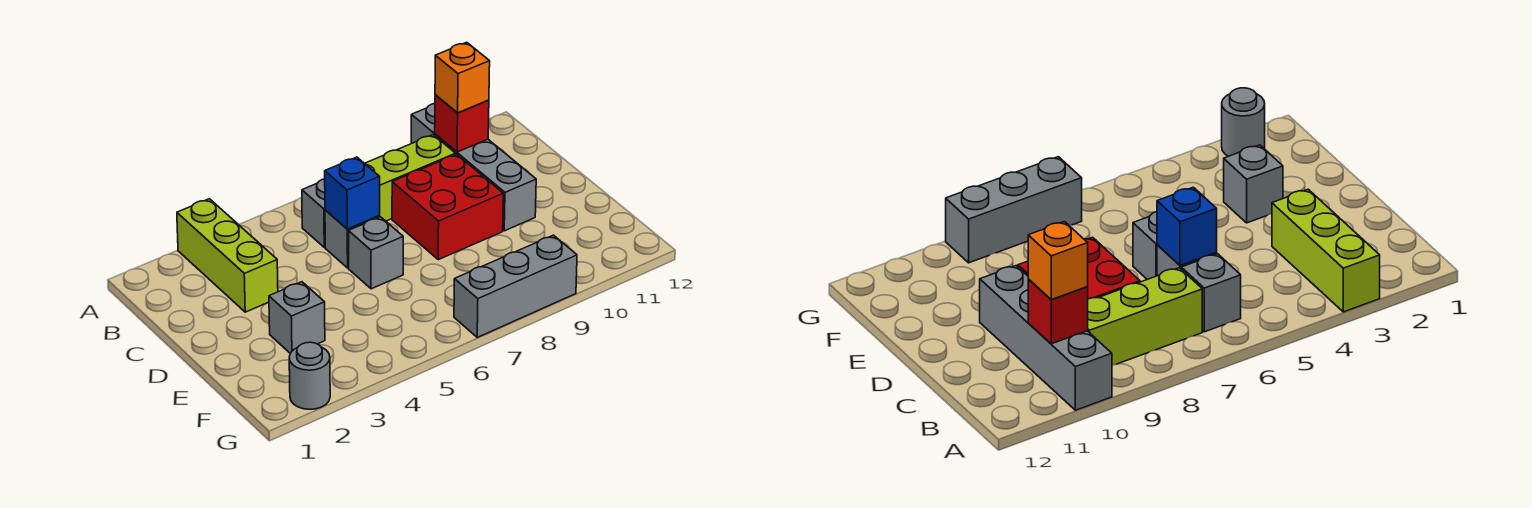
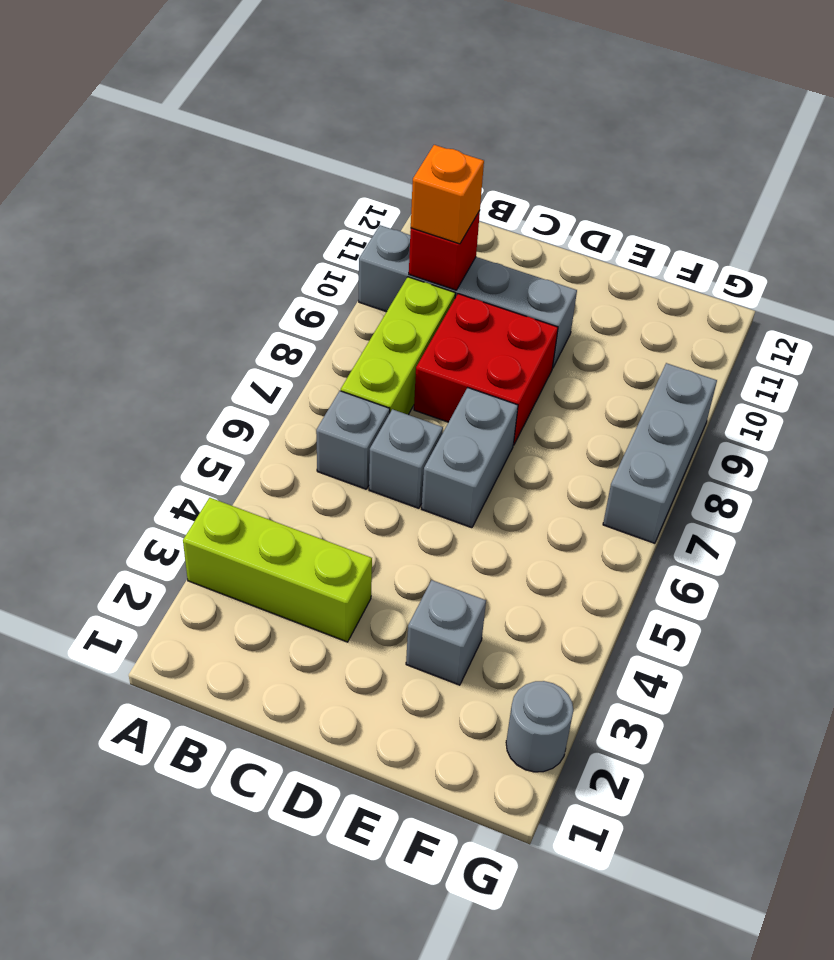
blue 1x1 brick [325,157,380,229] -> none
grey 1x1 brick [348,217,403,289] -> grey 1x2 brick [422,388,518,528]

